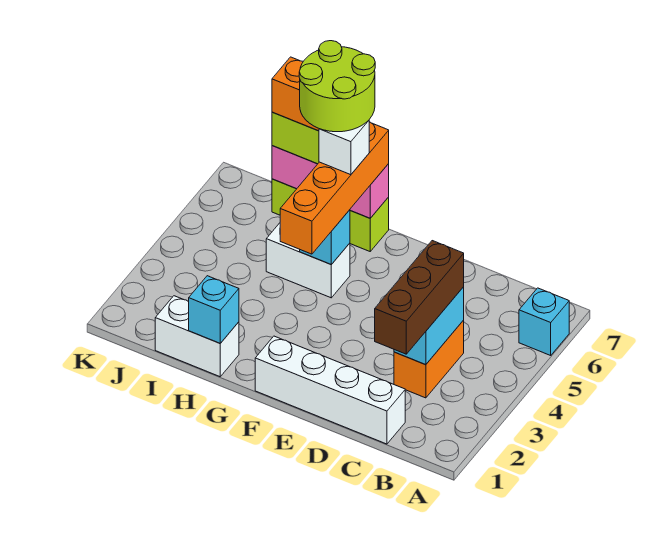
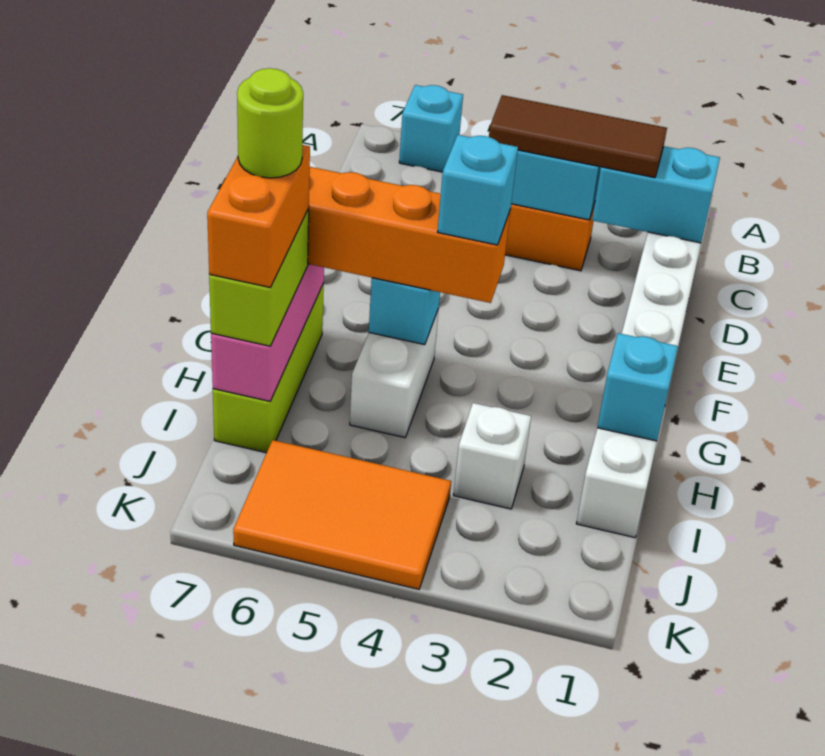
none -> cyan 1x2 brick [592,146,720,243]
brown 1x3 brick [375,241,464,354] -> brown 1x3 tile [489,95,667,178]
none -> cyan 1x1 brick [438,135,518,245]
white 1x1 brick [319,120,369,175] -> white 1x1 brick moved to [453,403,531,509]
lime 2x2 round brick [299,41,375,132] -> lime 1x1 round brick [237,68,303,178]
none -> orange 2x3 tile [233,440,451,589]

